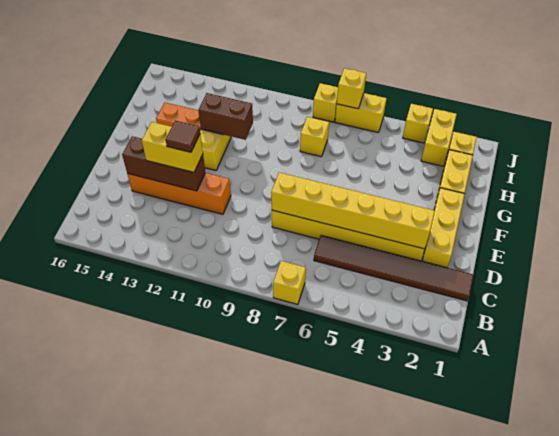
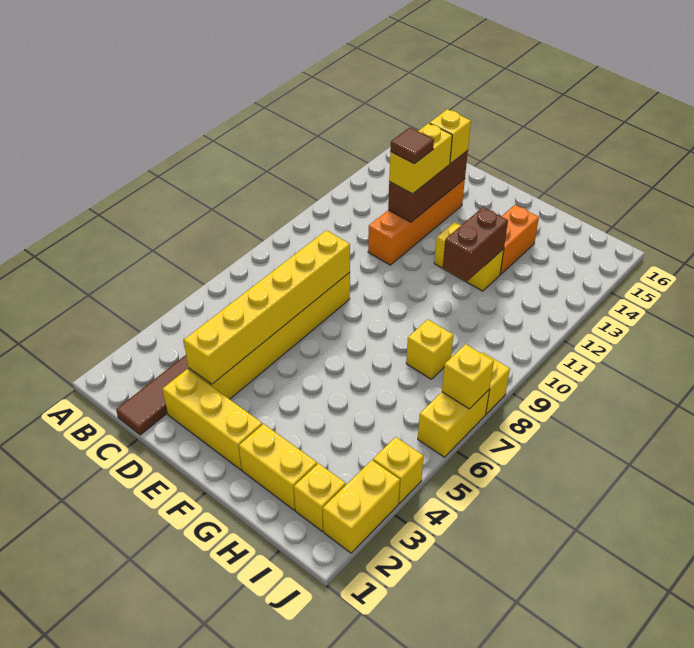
yellow 1x1 brick [273,261,306,305] -> yellow 1x1 brick moved to [430,109,471,164]
yellow 1x2 brick [421,109,457,166] -> yellow 1x2 brick turned to [323,460,400,553]

